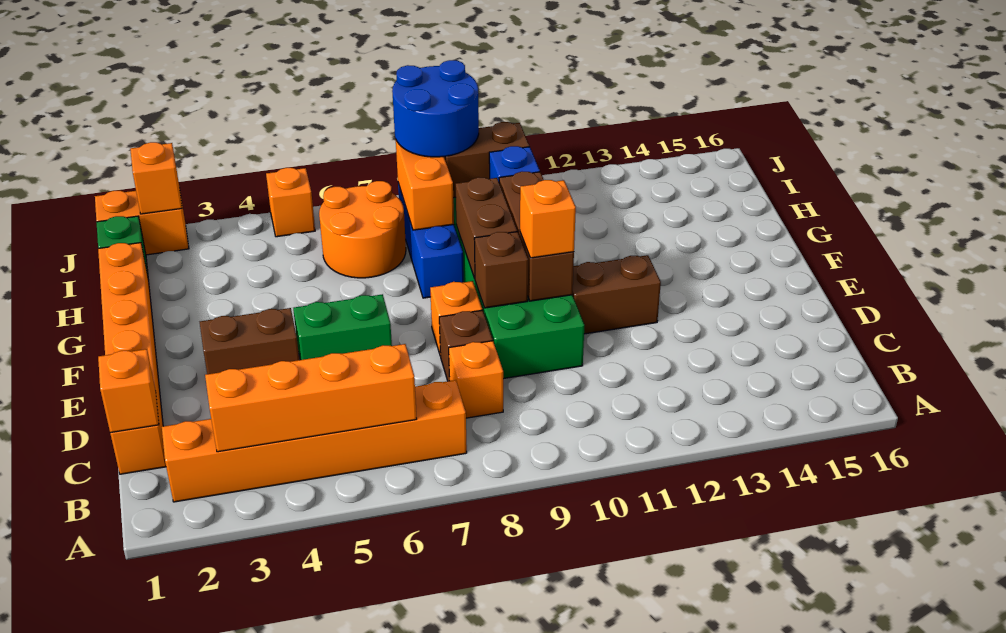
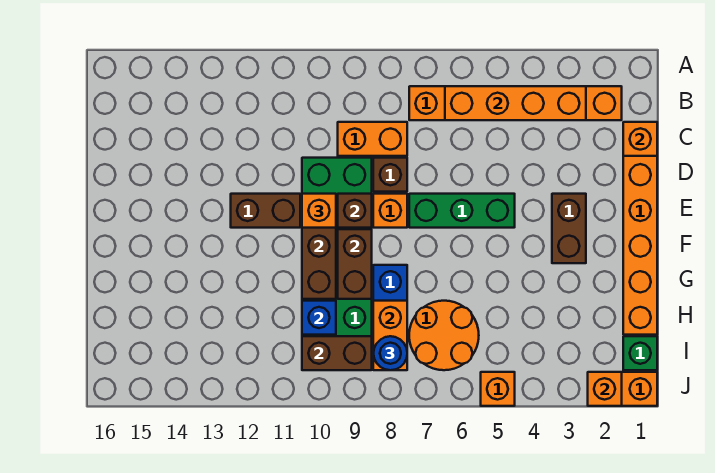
orange 1x1 brick [449,341,503,418] -> orange 1x2 brick [338,122,407,156]
brown 1x2 brick [200,308,299,374] -> brown 1x2 brick turned to [552,194,586,263]
green 1x2 brick [293,294,392,360] -> green 1x3 brick [409,194,515,228]
blue 2x2 round brick [392,60,479,157] -> blue 1x1 round brick [373,336,407,370]

